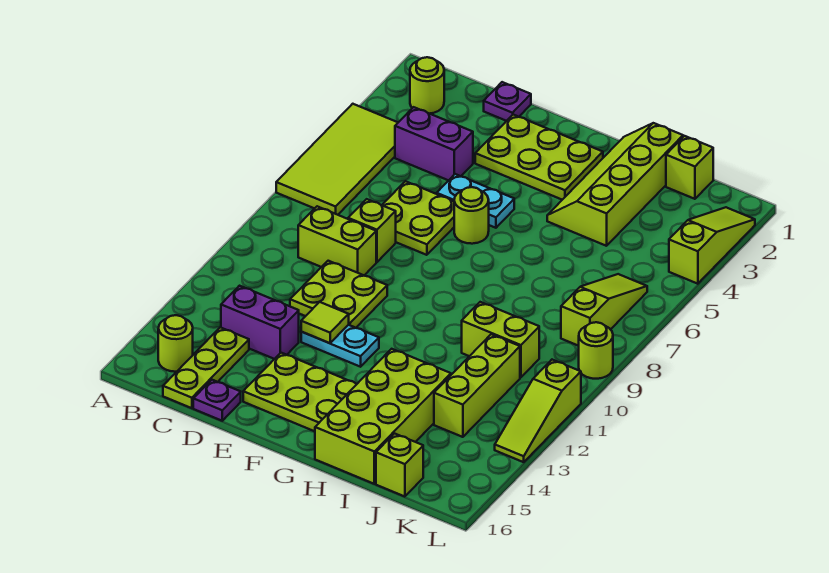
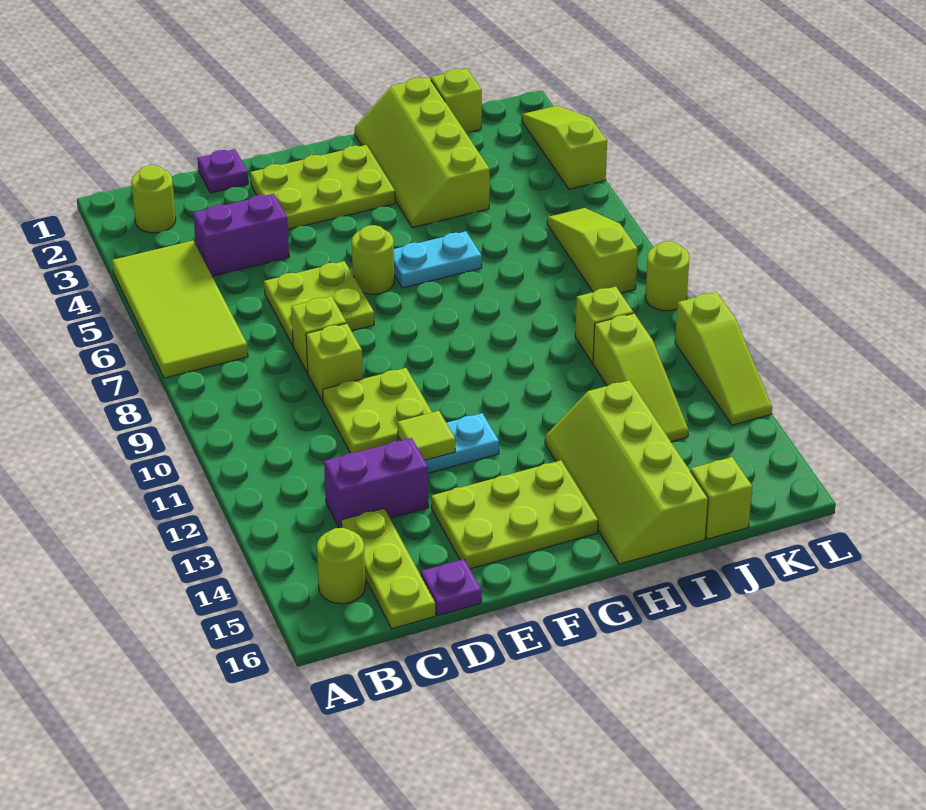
lime 1x2 brick [298,206,376,275] -> lime 1x1 brick [306,323,363,401]
cyan 1x2 plate [437,174,514,228] -> cyan 1x2 plate moved to [394,231,482,288]
lime 2x4 brick [315,349,451,484] -> lime 2x4 slope [545,380,708,564]
lime 1x2 brick [462,302,539,377] -> lime 1x1 brick [575,287,633,363]
lime 1x3 brick [434,334,520,437] -> lime 1x3 slope [593,313,689,442]

